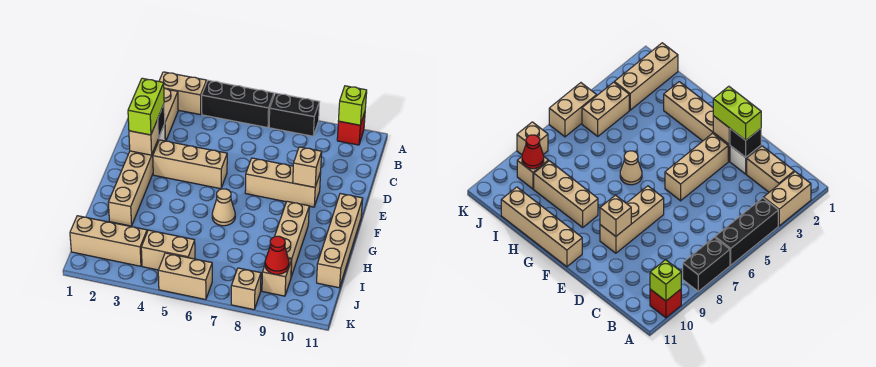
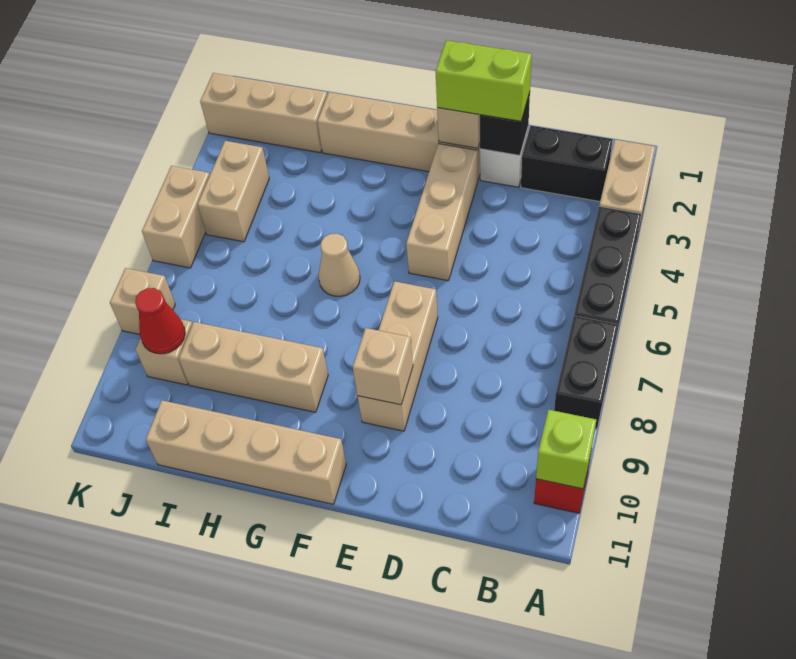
tan 1x2 brick [164,89,178,141] -> black 1x2 brick [521,126,613,201]
tan 1x3 brick [70,216,147,266] -> tan 1x3 brick turned to [200,73,327,153]

